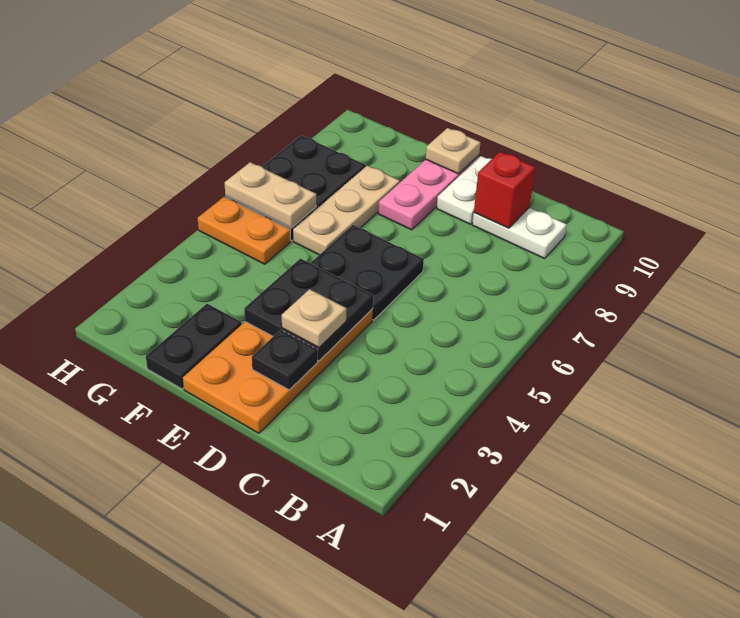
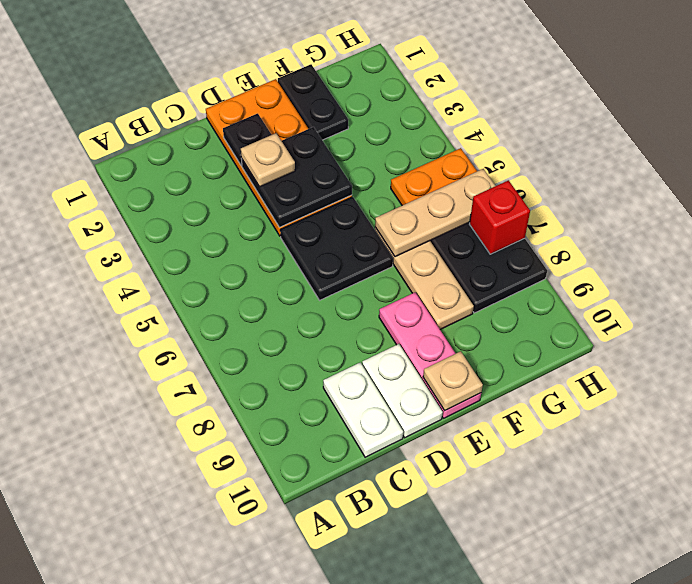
white 1x2 plate [472,208,567,259] -> white 1x2 plate turned to [323,362,403,457]
red 1x1 brick [474,152,535,228] -> red 1x1 brick moved to [470,180,530,254]
tan 1x2 plate [225,162,316,228] -> tan 1x3 plate [375,169,495,257]

